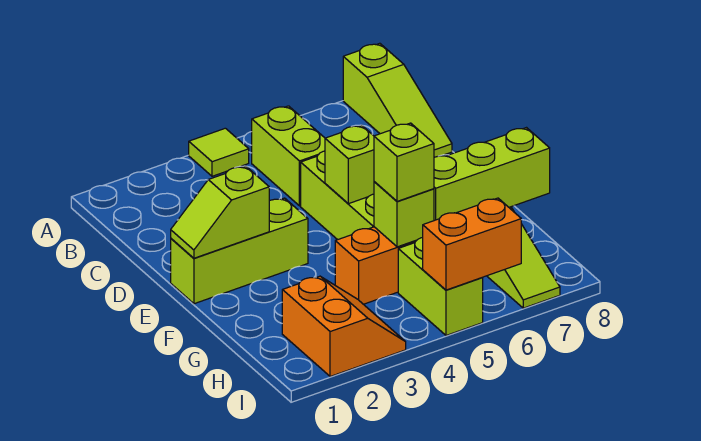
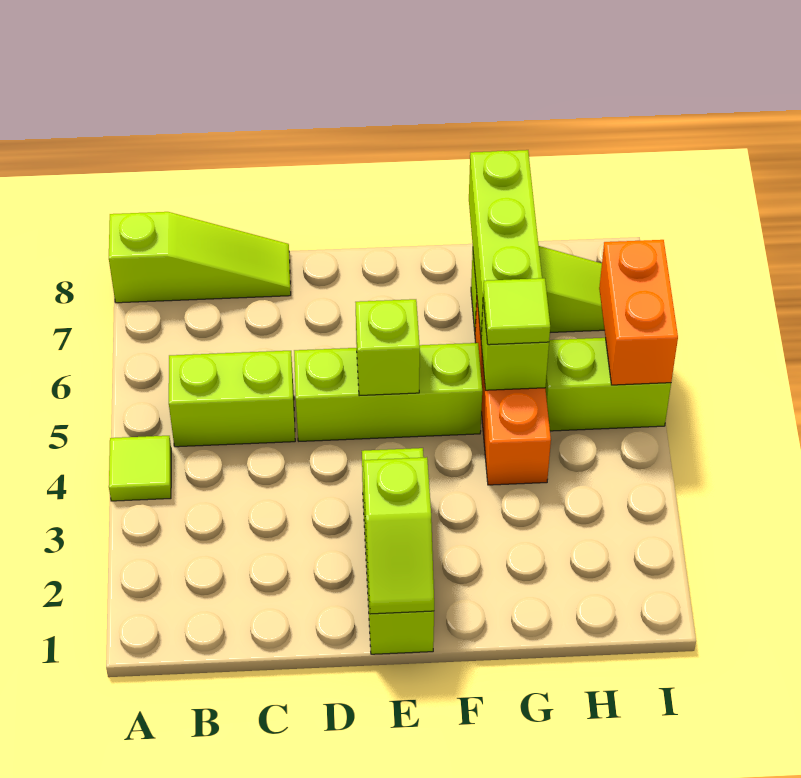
lime 1x1 brick [374,123,434,201] -> lime 1x1 tile [483,278,550,345]
orange 2x2 slope [282,276,406,377] -> none

